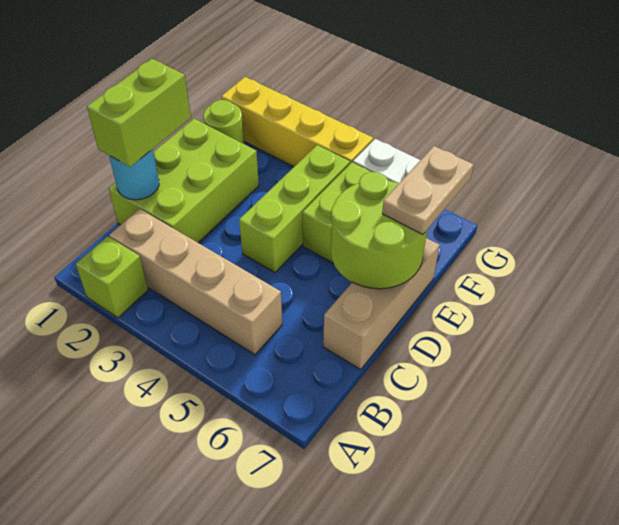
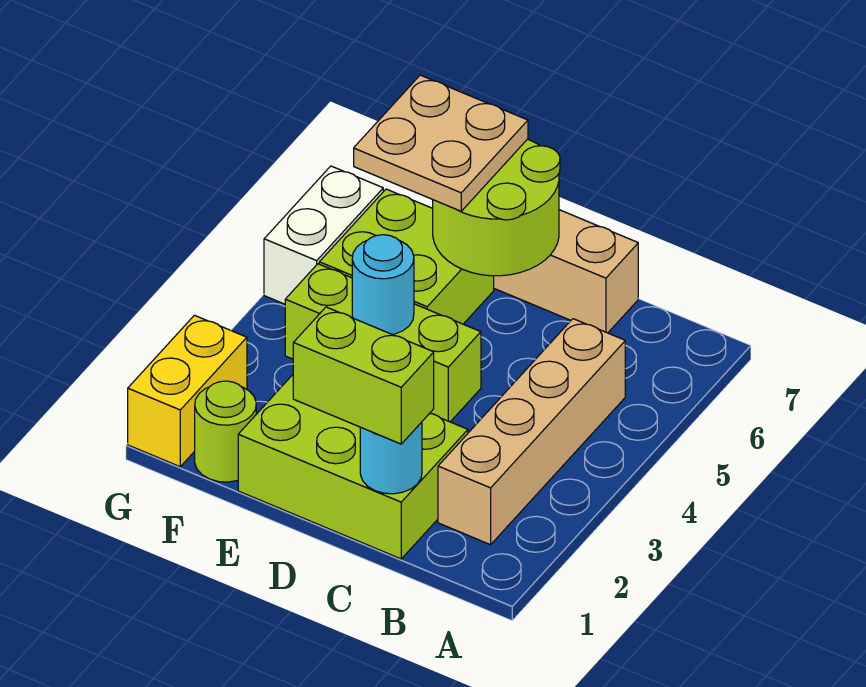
lime 1x1 brick [76,236,148,318] -> none
none -> cyan 1x1 round brick [352,235,414,335]
tan 1x2 plate [382,146,474,235] -> tan 2x2 plate [354,75,528,211]
yellow 1x4 brick [221,77,373,167] -> yellow 1x2 brick [128,315,247,467]

